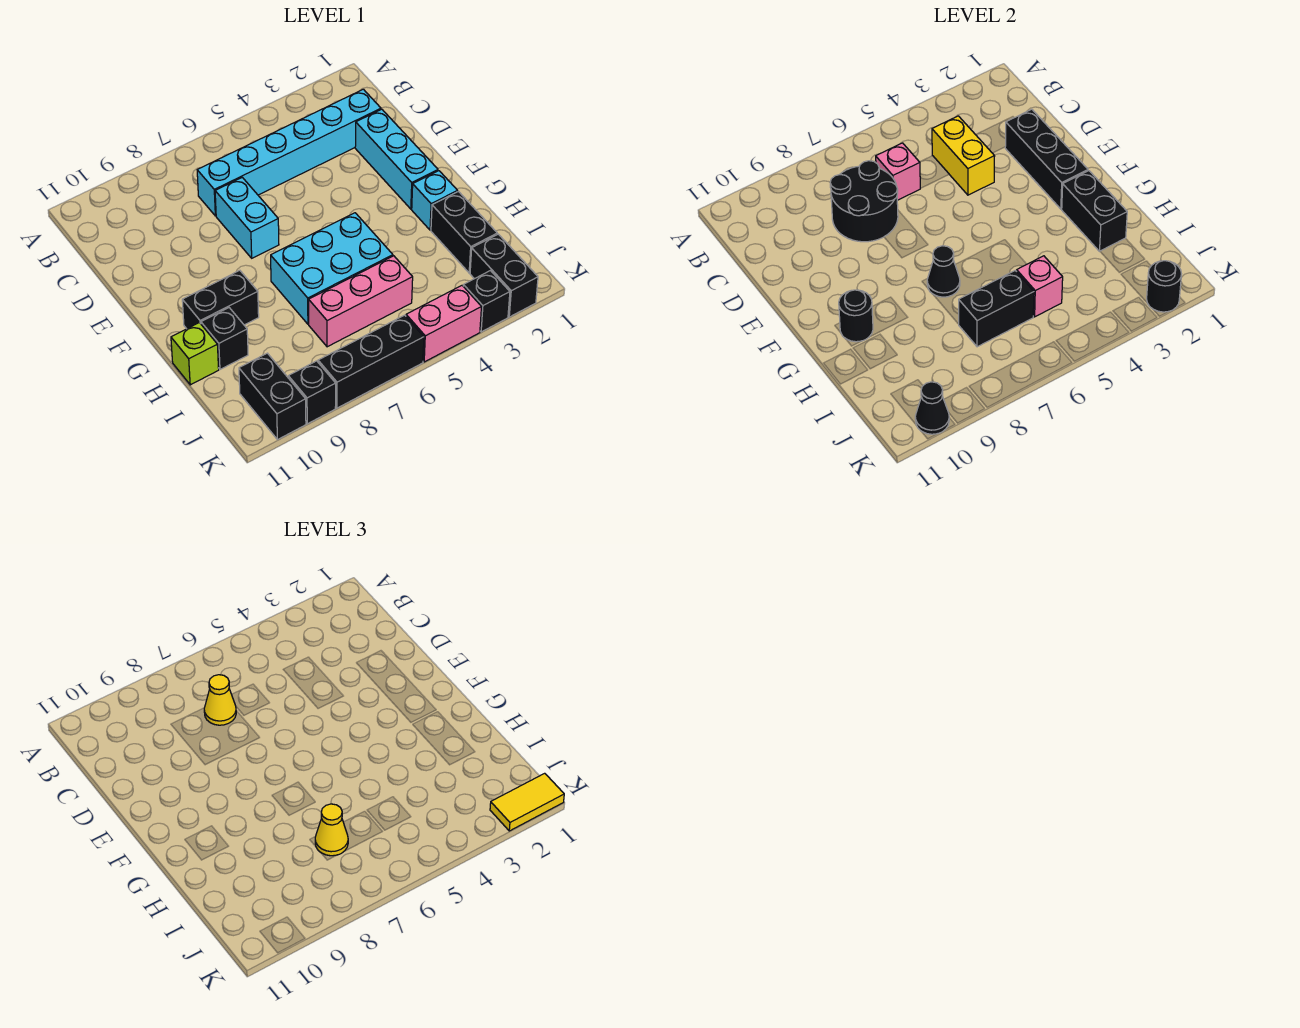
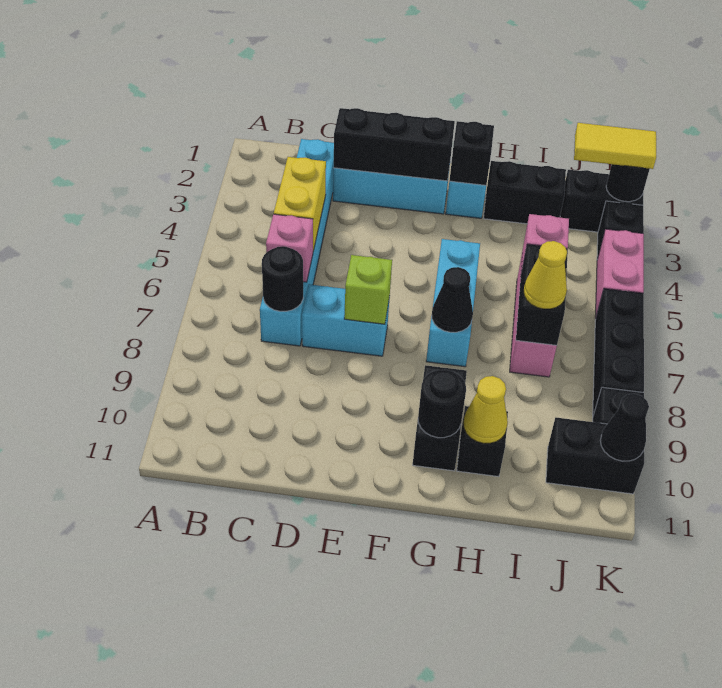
yellow 1x2 brick [932,116,995,195] -> yellow 1x2 brick turned to [274,157,326,251]
black 2x2 round brick [830,161,898,242] -> black 1x1 round brick [262,246,303,311]
yellow 1x1 cone [204,675,236,725] -> yellow 1x1 cone moved to [463,376,508,443]
black 1x2 brick [1062,171,1127,251] -> black 1x1 brick [449,121,494,185]
cyan 2x3 brick [271,213,393,324] -> cyan 1x3 brick [426,239,480,367]
lime 1x1 brick [171,323,219,385] -> lime 1x1 brick moved to [344,255,392,324]
yellow 1x2 tile [490,773,564,831] -> yellow 1x2 tile turned to [574,123,656,169]

